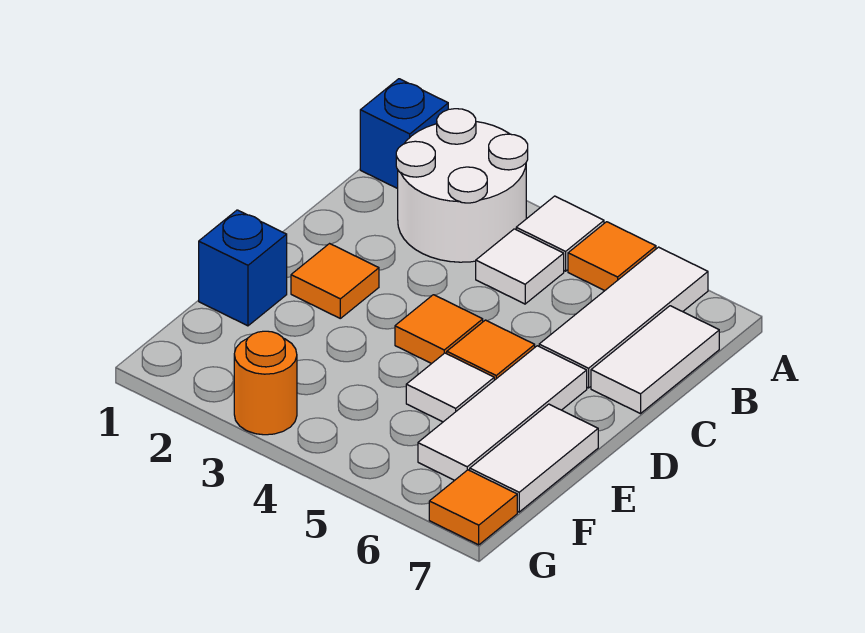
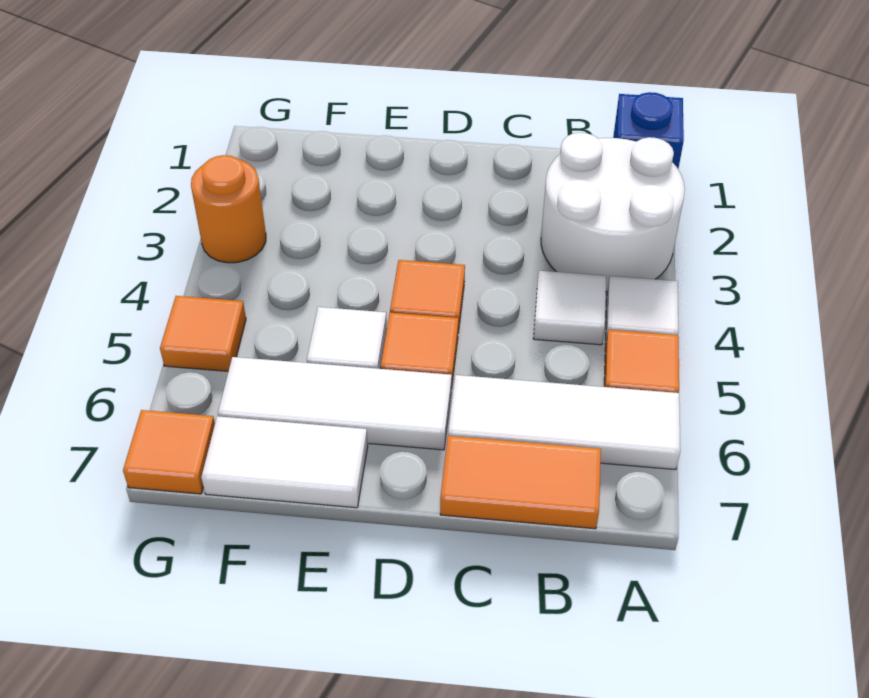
white 1x2 tile [591,306,719,414] -> orange 1x2 tile [440,436,601,529]
orange 1x1 tile [291,244,379,318] -> orange 1x1 tile moved to [160,296,246,371]
blue 1x1 brick [199,210,287,326] -> none

